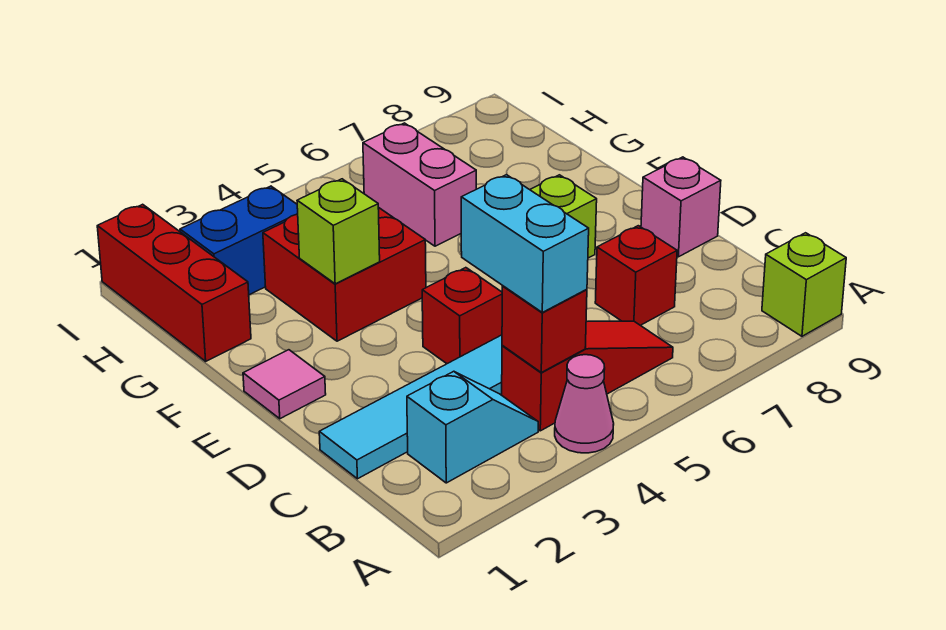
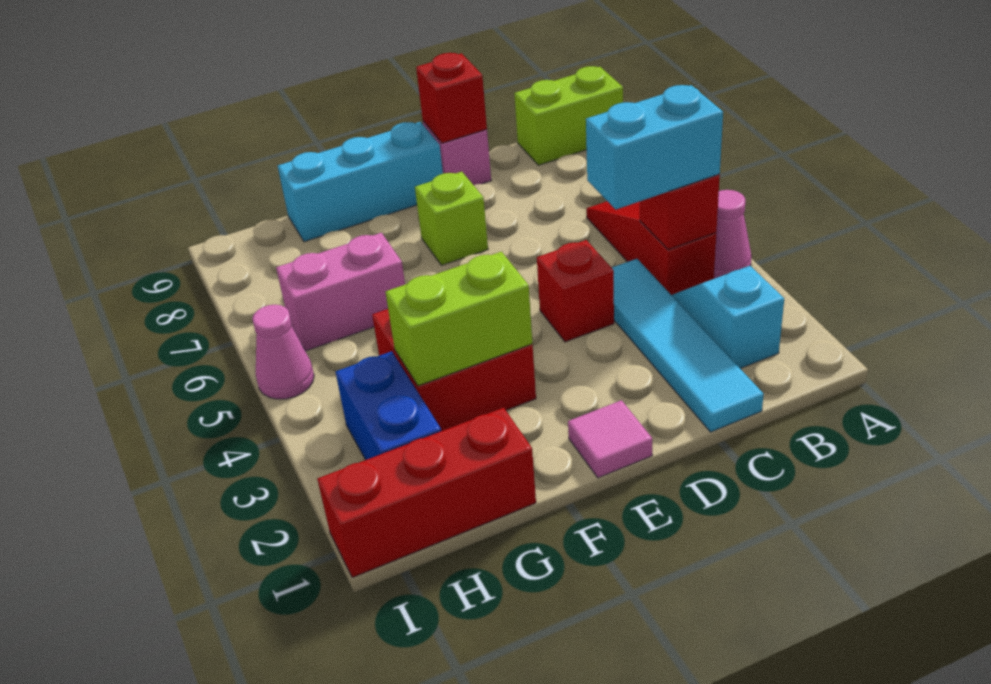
lime 1x1 brick [762,233,846,336] -> lime 1x2 brick [514,66,623,165]
red 1x1 brick [595,226,677,325] -> red 1x1 brick moved to [416,53,487,143]
none -> cyan 1x3 brick [278,122,443,242]
lime 1x1 brick [297,179,380,284] -> lime 1x2 brick [386,252,533,386]
none -> pink 1x1 cone [252,305,314,399]

